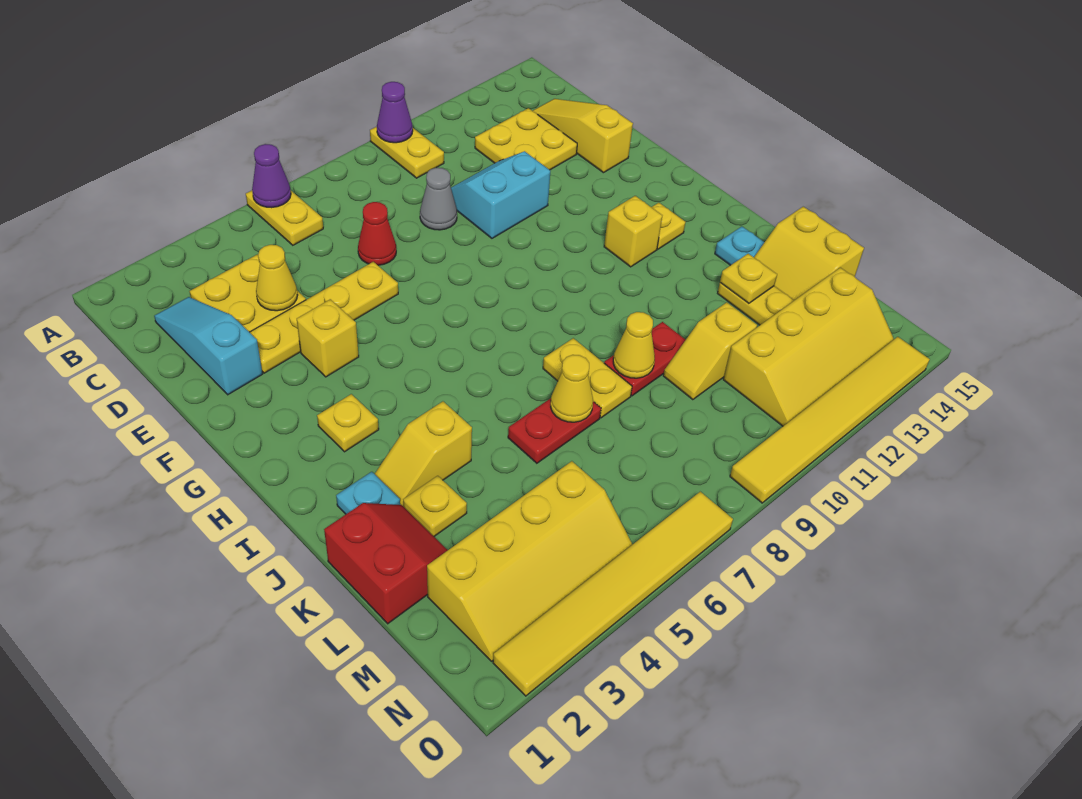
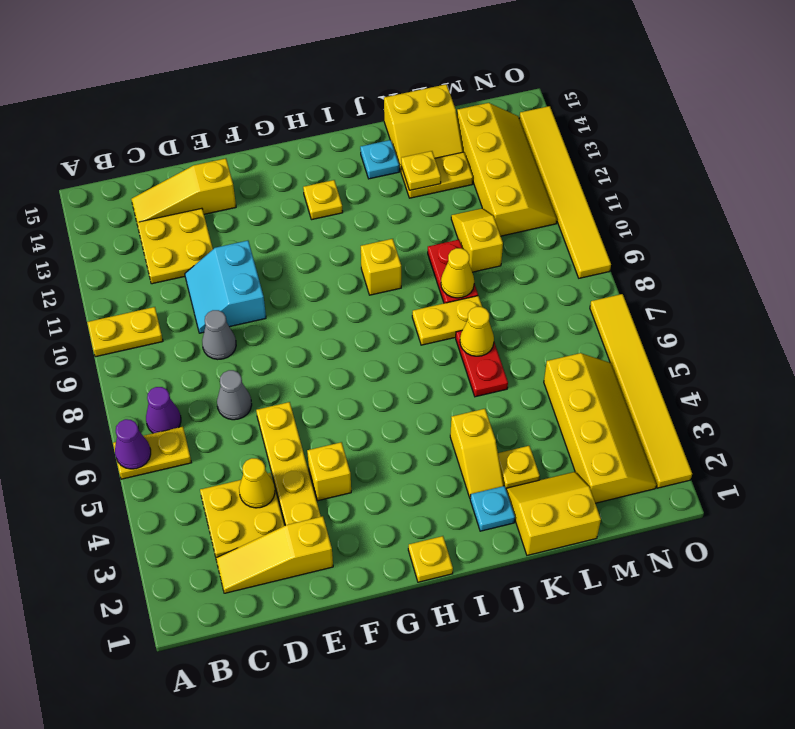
purple 1x1 cone [377,82,413,143] -> purple 1x1 cone moved to [146,387,181,433]
cyan 1x3 slope [154,297,262,395] -> yellow 1x3 slope [216,516,333,593]
red 1x1 cone [358,202,396,265] -> grey 1x1 cone [217,370,252,420]
yellow 1x1 plate [317,394,379,452] -> yellow 1x1 plate moved to [408,536,453,582]
yellow 1x1 brick [604,196,662,267] -> yellow 1x1 brick moved to [361,239,401,295]
red 2x2 slope [324,503,448,624] -> yellow 2x2 slope [506,472,601,555]
yellow 1x2 slope [663,302,757,400] -> yellow 1x2 slope turned to [451,208,503,272]

